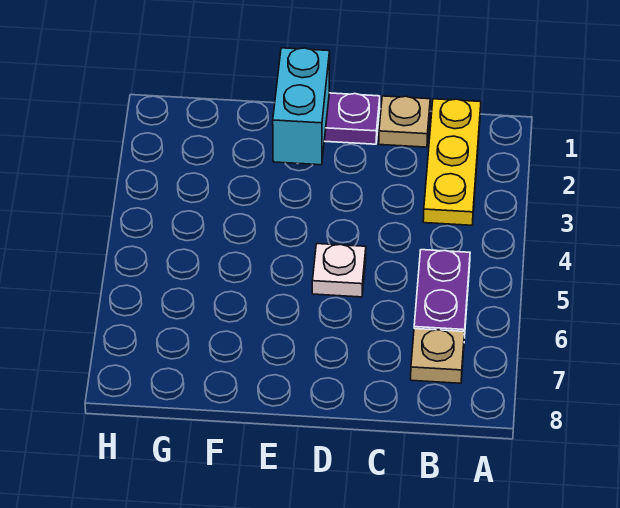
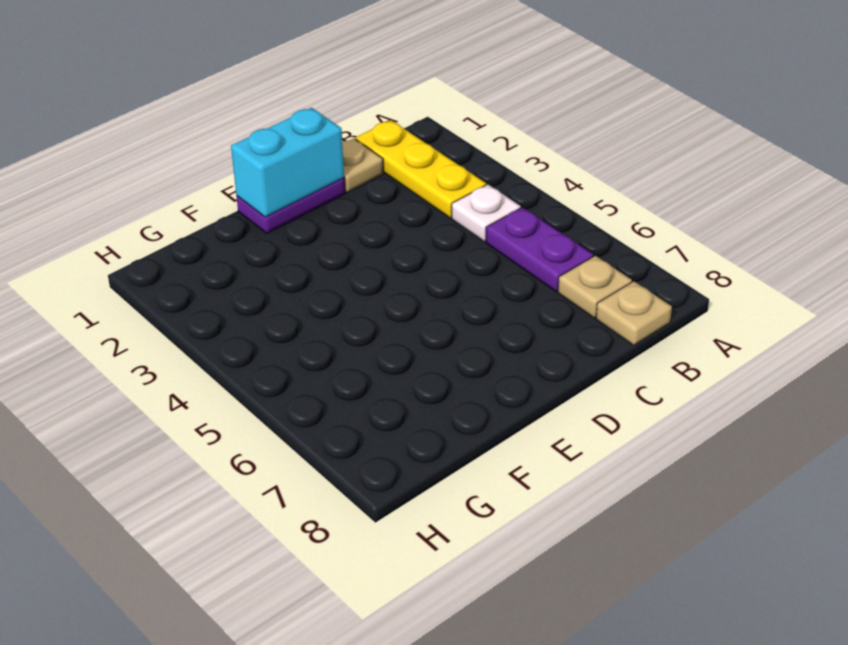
none -> tan 1x1 plate [596,281,672,345]
white 1x1 plate [312,244,366,297] -> white 1x1 plate moved to [452,184,521,242]
cyan 1x2 brick [273,48,330,165] -> cyan 1x2 brick turned to [231,108,344,217]

